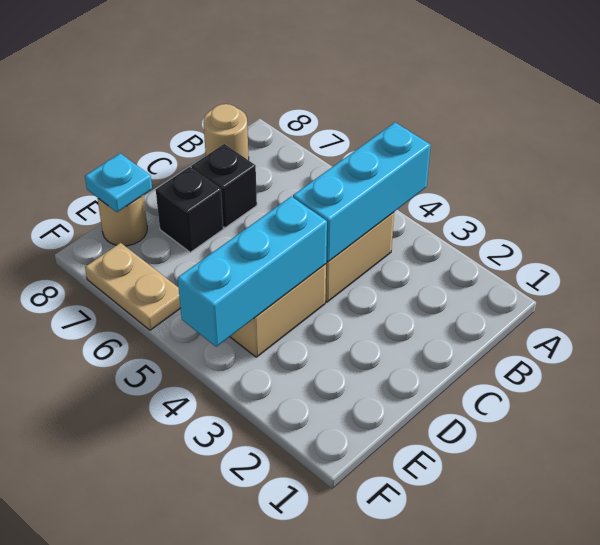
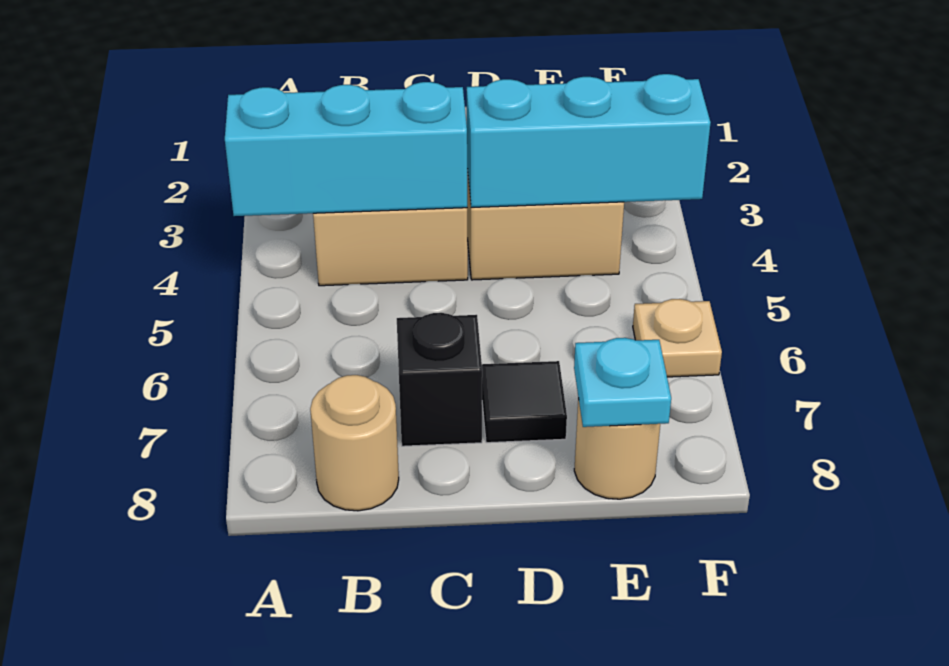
black 1x1 brick [156,167,223,252] -> black 1x1 tile [482,361,567,443]
tan 1x2 plate [85,243,180,330] -> tan 1x1 plate [633,299,722,377]

